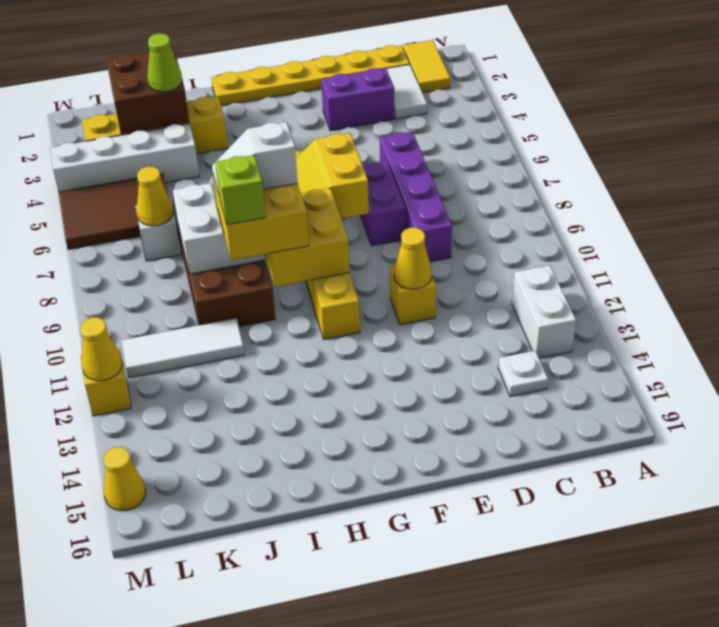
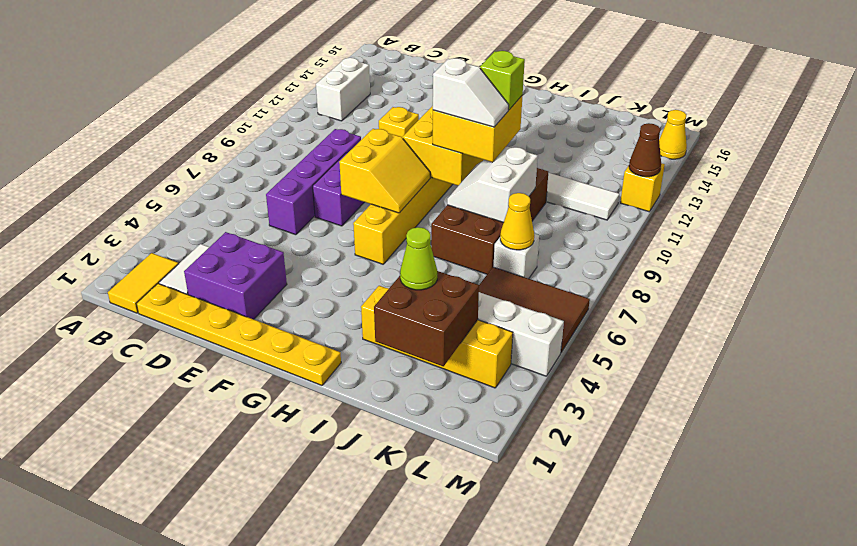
white 1x1 plate [498,351,548,397] -> none
purple 1x2 brick [321,68,394,131] -> purple 2x2 brick [184,232,287,319]
yellow 1x1 cone [394,228,432,289] -> none
yellow 1x1 cone [80,317,122,381] -> brown 1x1 cone [629,123,661,177]

